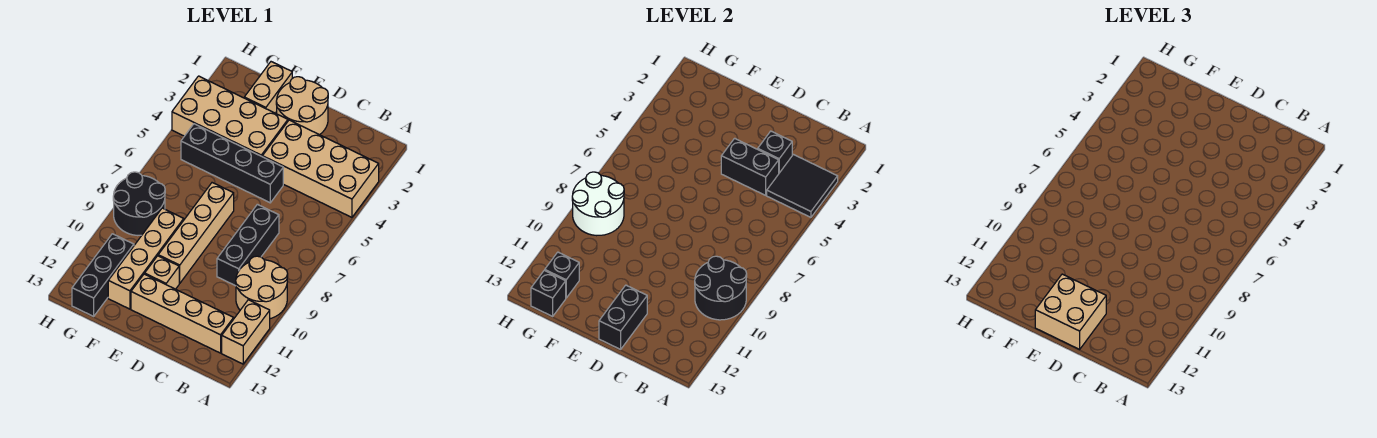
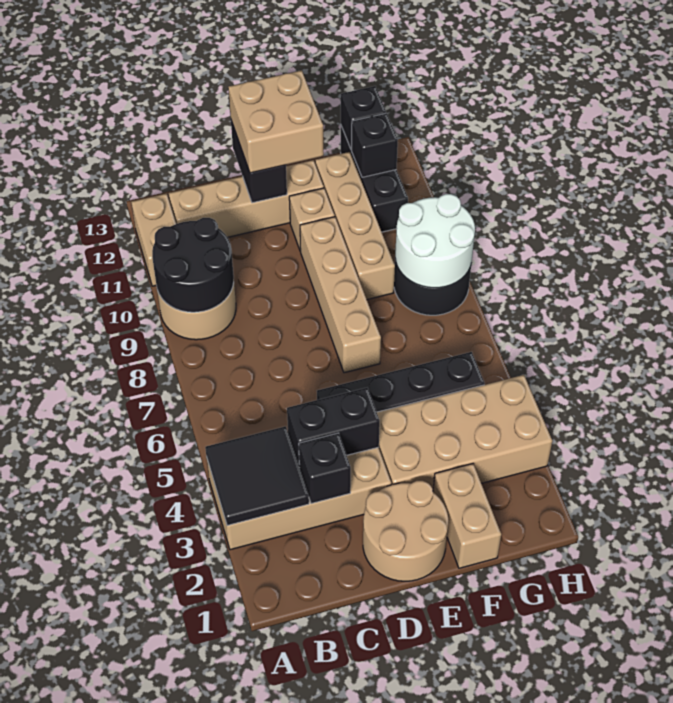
black 1x3 brick [217,204,279,286] -> none

